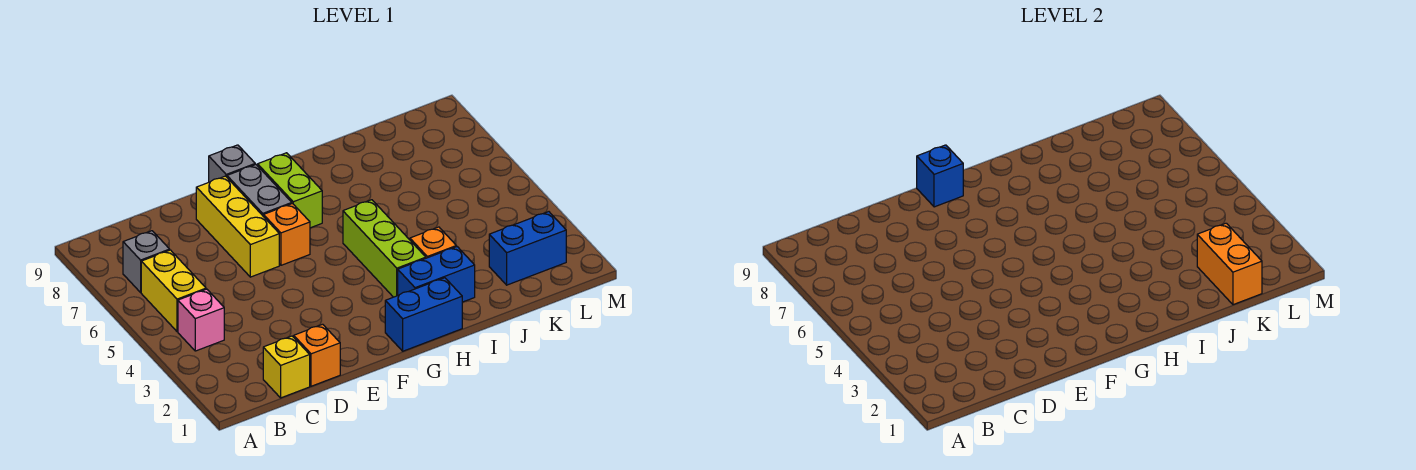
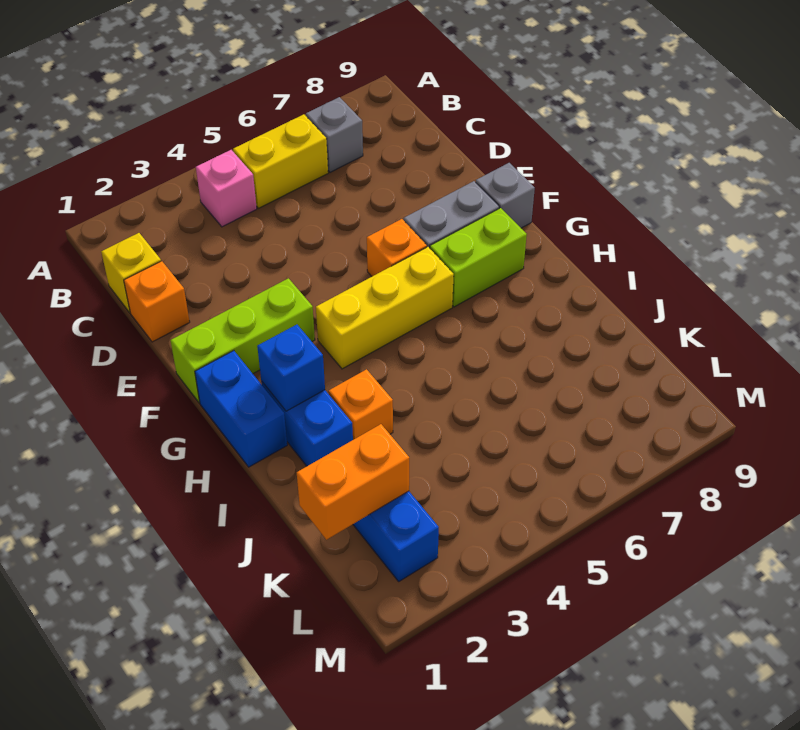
yellow 1x3 brick [196,176,279,277] -> yellow 1x3 brick moved to [316,247,454,369]
blue 1x1 brick [917,145,963,207] -> blue 1x1 brick moved to [257,325,325,411]
lime 1x3 brick [343,200,426,297] -> lime 1x3 brick moved to [171,278,315,403]

